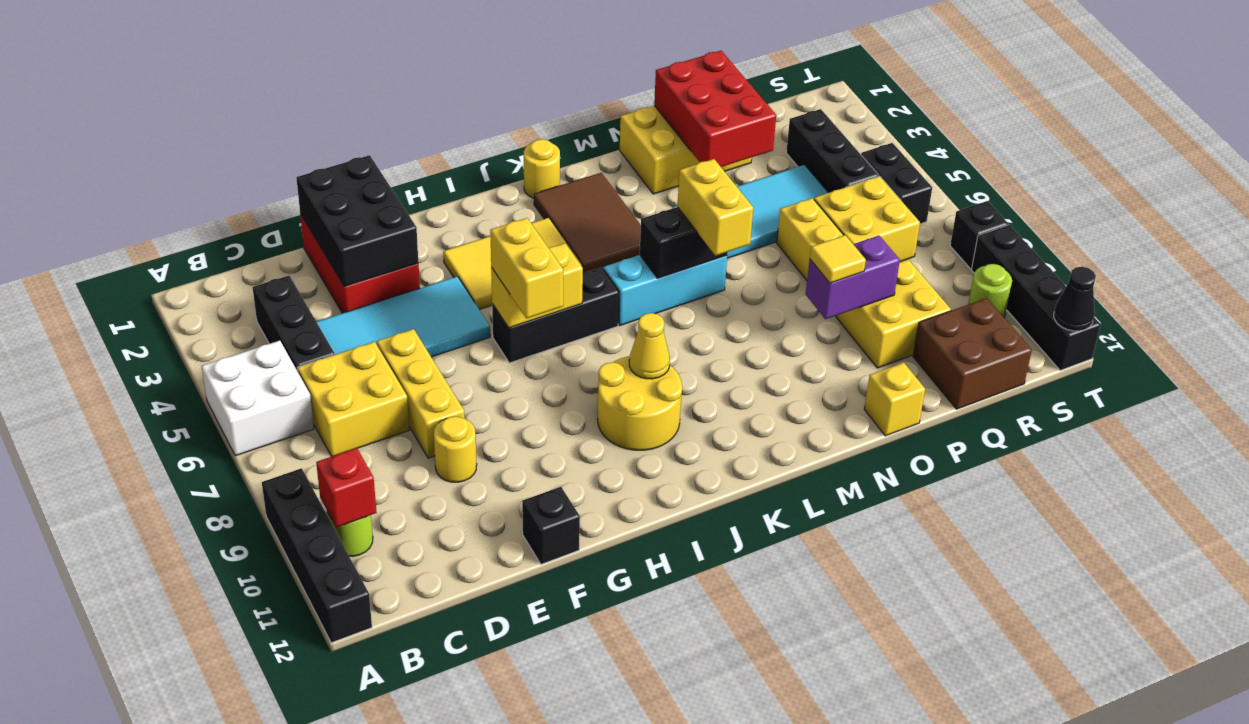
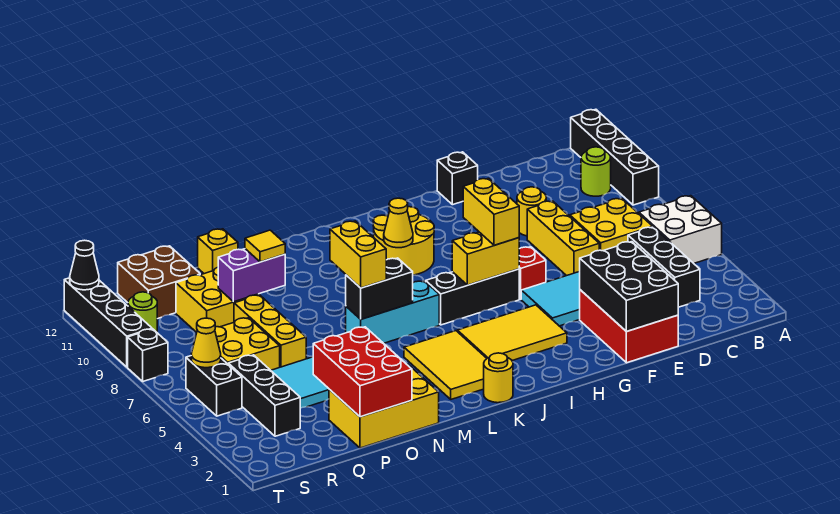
red 1x1 brick [316,448,377,527] -> red 1x1 brick moved to [519,247,546,299]
brown 2x3 tile [534,173,641,273] -> yellow 2x3 tile [404,331,487,399]
none -> yellow 1x1 cone [191,318,221,368]

